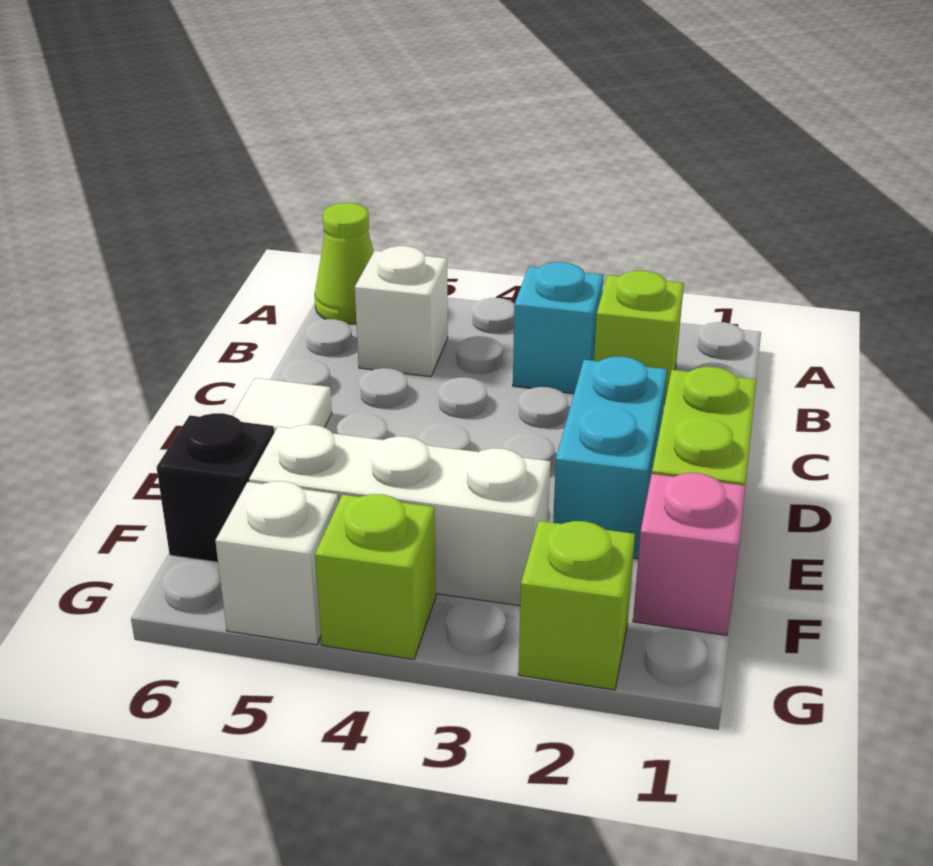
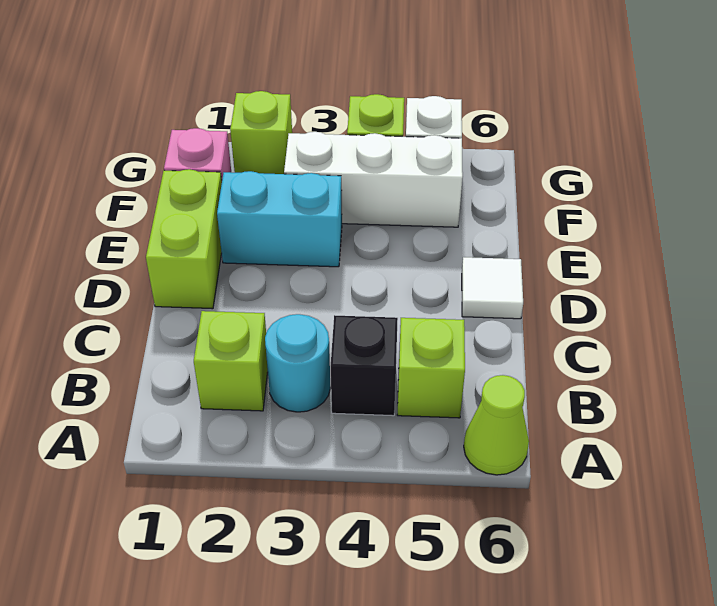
cyan 1x1 brick [513,262,604,394] -> cyan 1x1 round brick [265,314,330,412]
white 1x1 brick [355,246,448,377] -> lime 1x1 brick [397,318,465,418]
cyan 1x2 brick [553,357,667,559] -> cyan 1x2 brick turned to [217,171,342,267]
black 1x1 brick [157,413,274,562] -> black 1x1 brick moved to [331,315,398,416]

